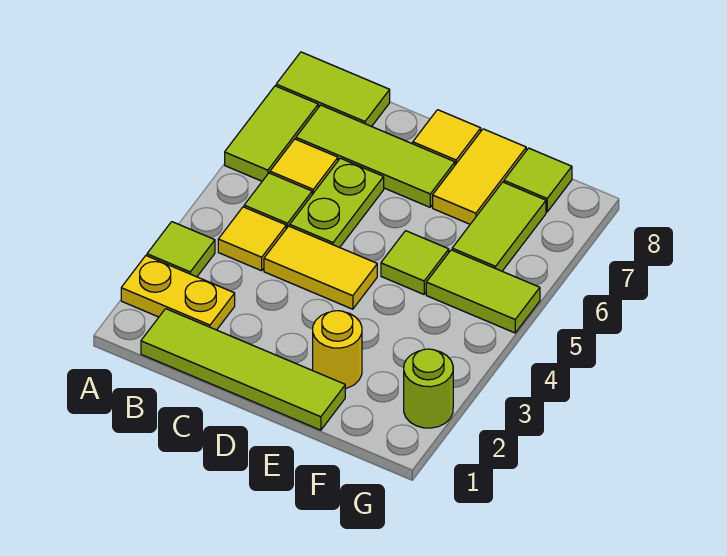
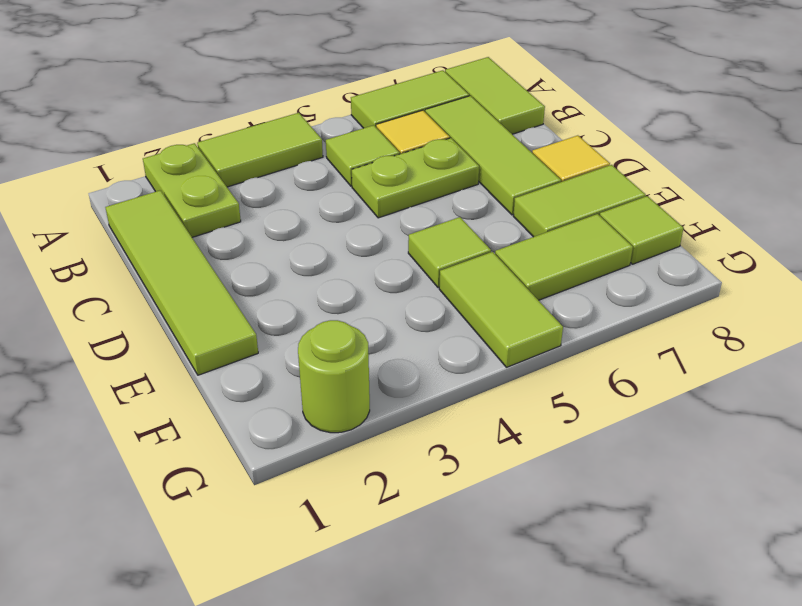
yellow 1x2 plate [121,256,235,330] -> lime 1x2 plate [143,143,241,237]
lime 1x1 tile [147,222,215,277] -> lime 1x2 tile [197,113,323,187]
yellow 1x1 tile [218,207,286,271] -> none
yellow 1x2 tile [264,226,377,309] -> none
yellow 1x1 round brick [313,311,362,389] -> none
yellow 1x2 tile [433,129,526,224] -> lime 1x2 tile [513,165,645,237]

